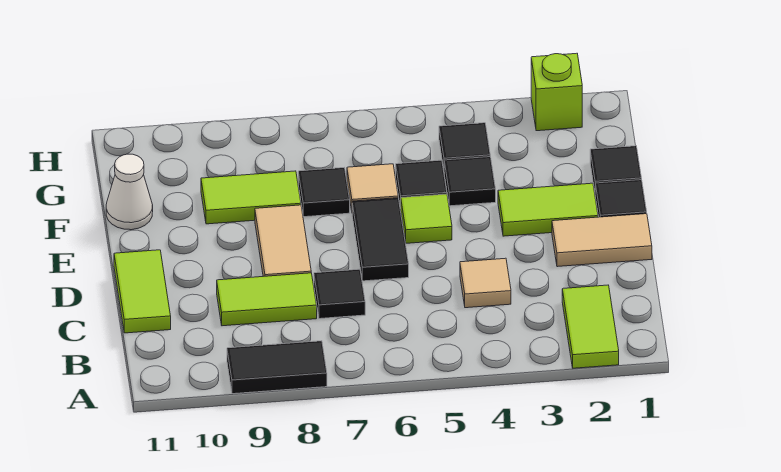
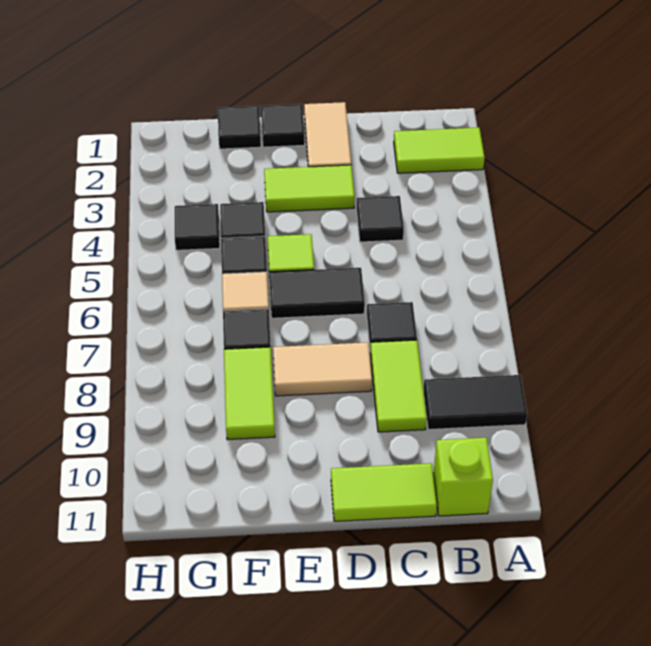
black 1x2 tile [227,341,327,394] -> black 1x2 tile turned to [423,375,527,430]
tan 1x1 tile [460,258,511,308] -> black 1x1 tile [357,196,404,242]
lime 1x2 tile [498,183,598,236] -> lime 1x2 tile turned to [264,165,354,212]
white 1x1 cone [106,154,153,230] -> none
lime 1x1 brick [531,53,582,131] -> lime 1x1 brick moved to [433,438,493,516]

